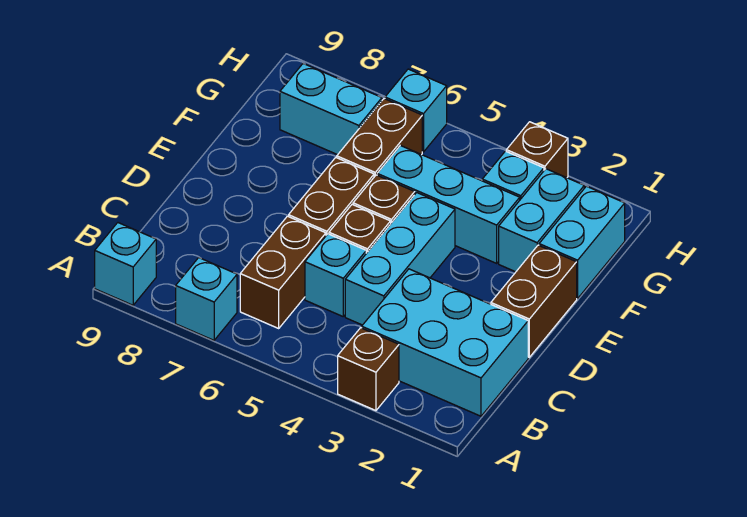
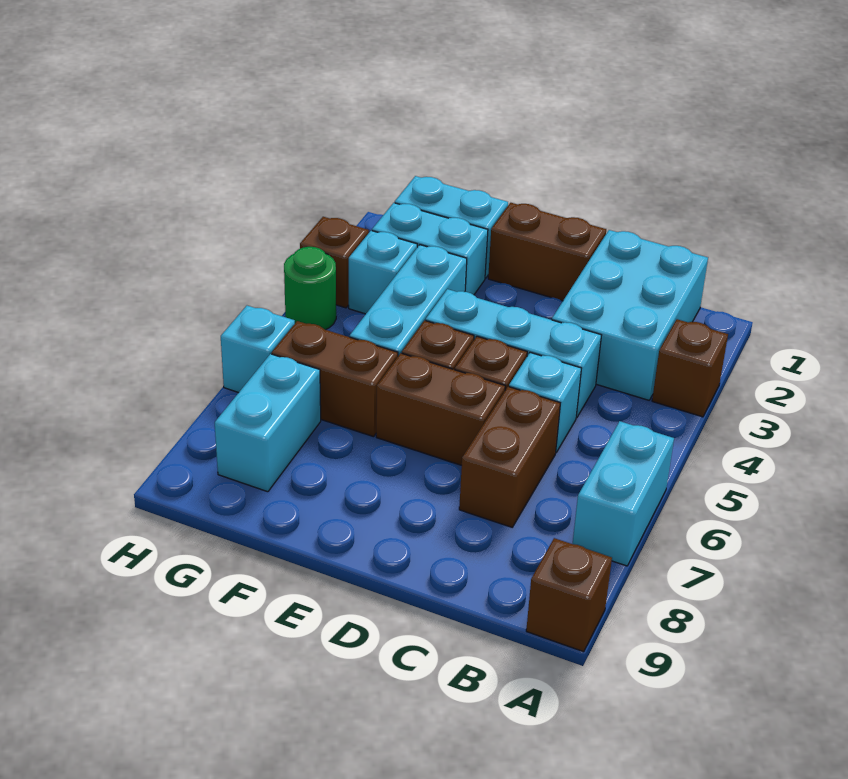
cyan 1x1 brick [176,258,237,340] -> cyan 1x2 brick [573,421,674,566]
cyan 1x1 brick [95,223,156,305] -> brown 1x1 brick [526,538,612,652]
brown 1x2 brick [240,216,326,328] -> brown 1x2 brick turned to [459,387,560,527]
none -> green 1x1 round brick [284,247,336,330]

